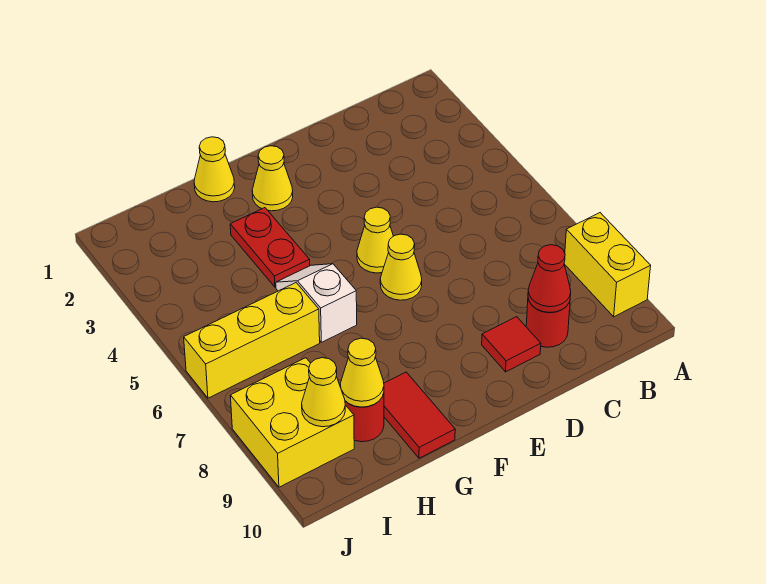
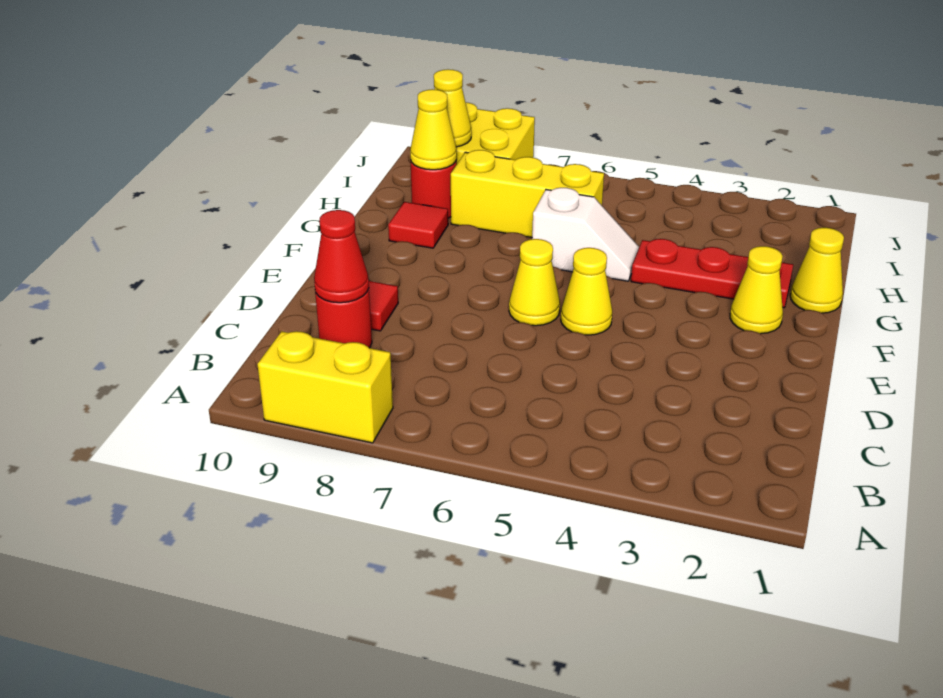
red 1x2 plate [230,208,310,287] -> red 1x3 plate [631,239,793,308]
red 1x2 tile [384,372,455,458] -> red 1x1 tile [388,202,448,248]
yellow 1x3 brick [184,283,320,398] -> yellow 1x3 brick turned to [451,150,604,237]

